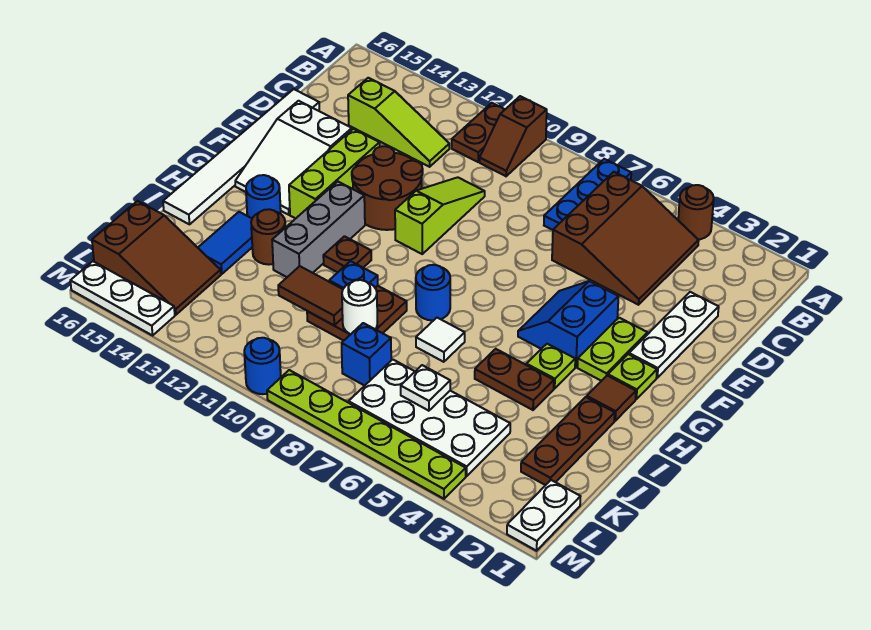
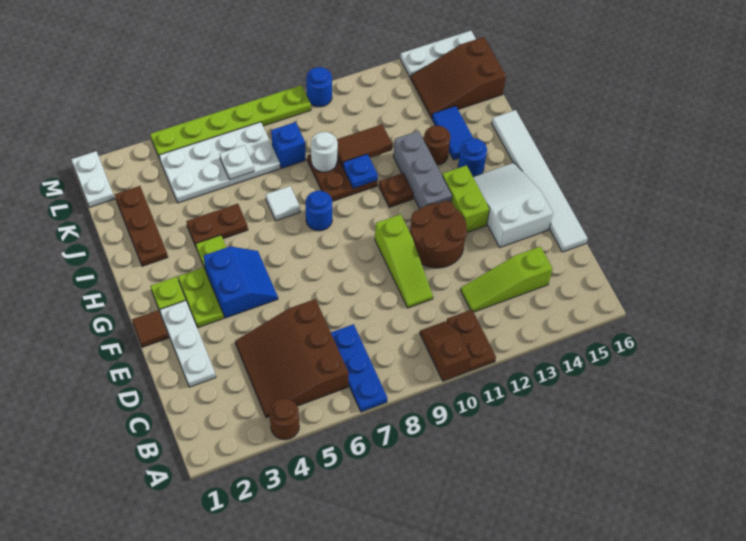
lime 1x3 brick [289,129,380,219] -> lime 1x2 brick [442,165,490,232]
brown 1x1 tile [587,376,636,421] -> brown 1x1 tile moved to [132,310,168,347]

